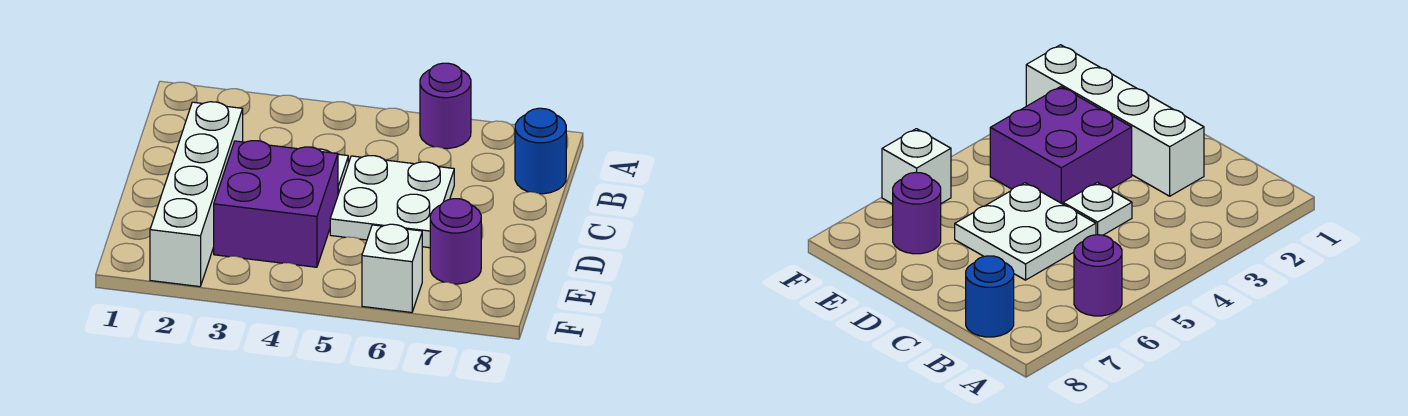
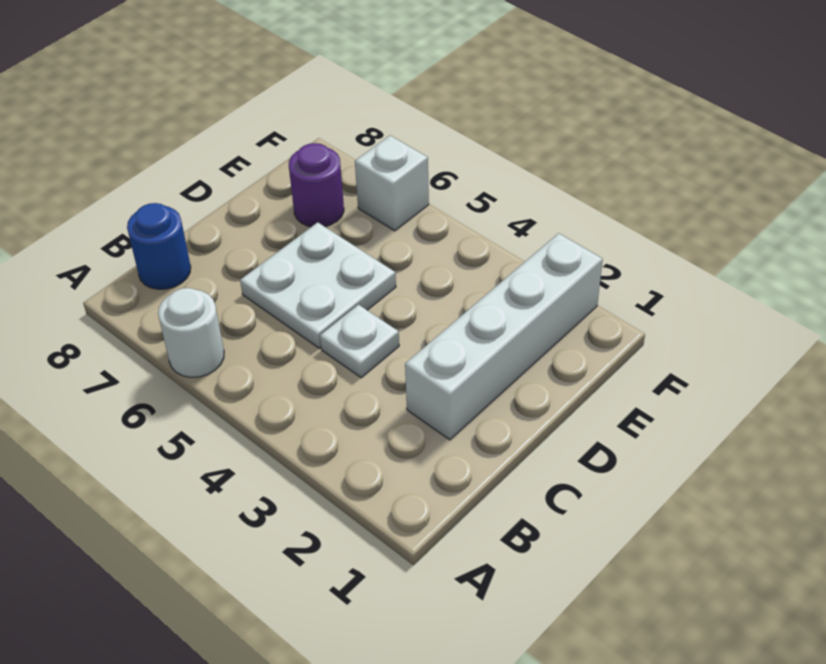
purple 1x1 round brick [420,63,471,149] -> white 1x1 round brick [158,288,224,377]
purple 2x2 brick [214,141,338,267] -> none

